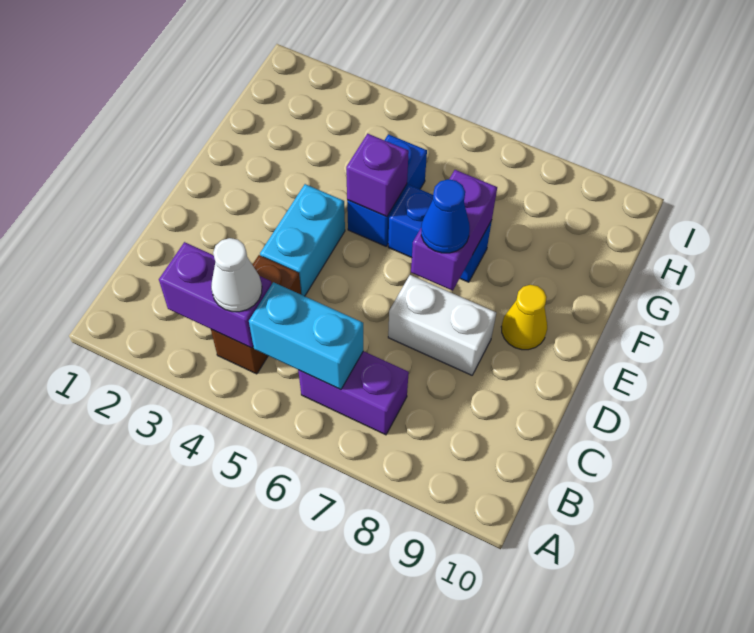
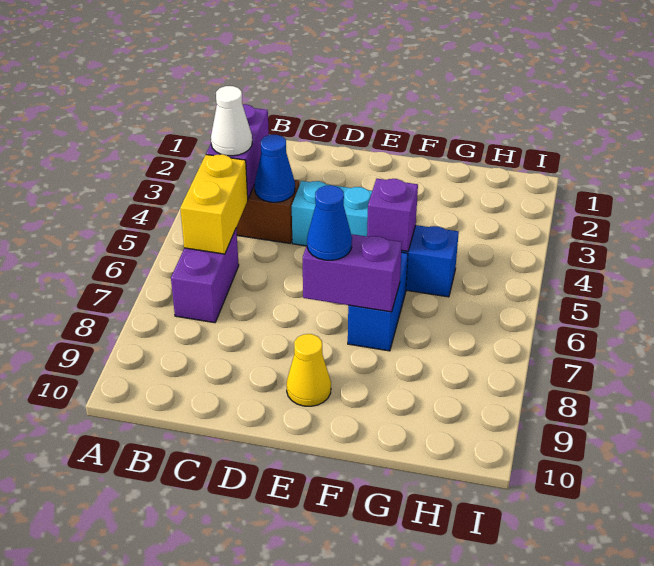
cyan 1x2 brick [249,282,363,390] -> yellow 1x2 brick [180,154,248,254]
none -> blue 1x1 cone [255,135,295,202]
white 1x2 brick [388,275,496,375] -> none

